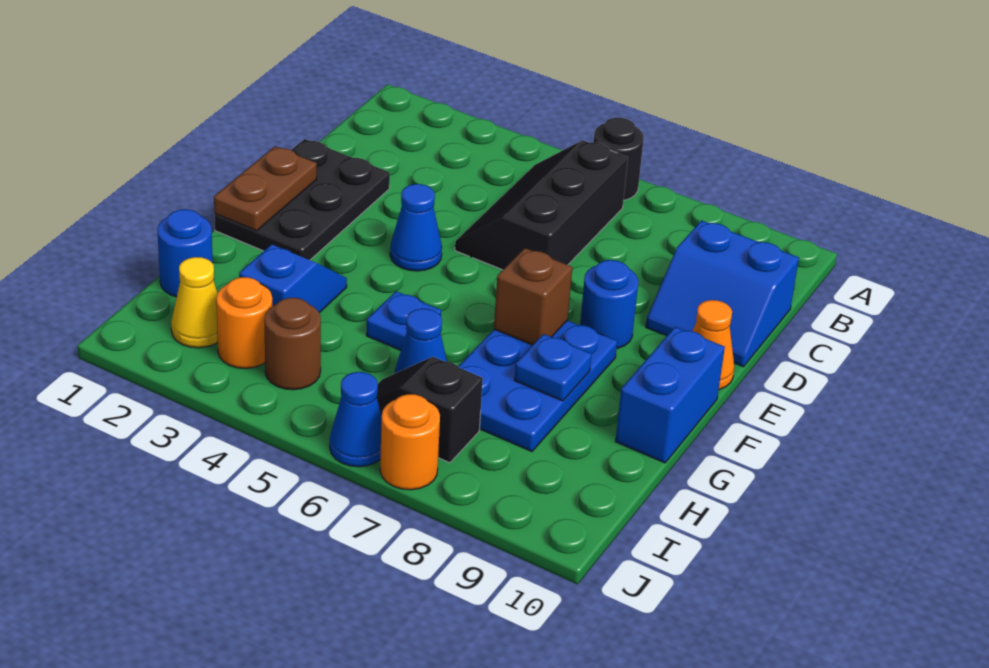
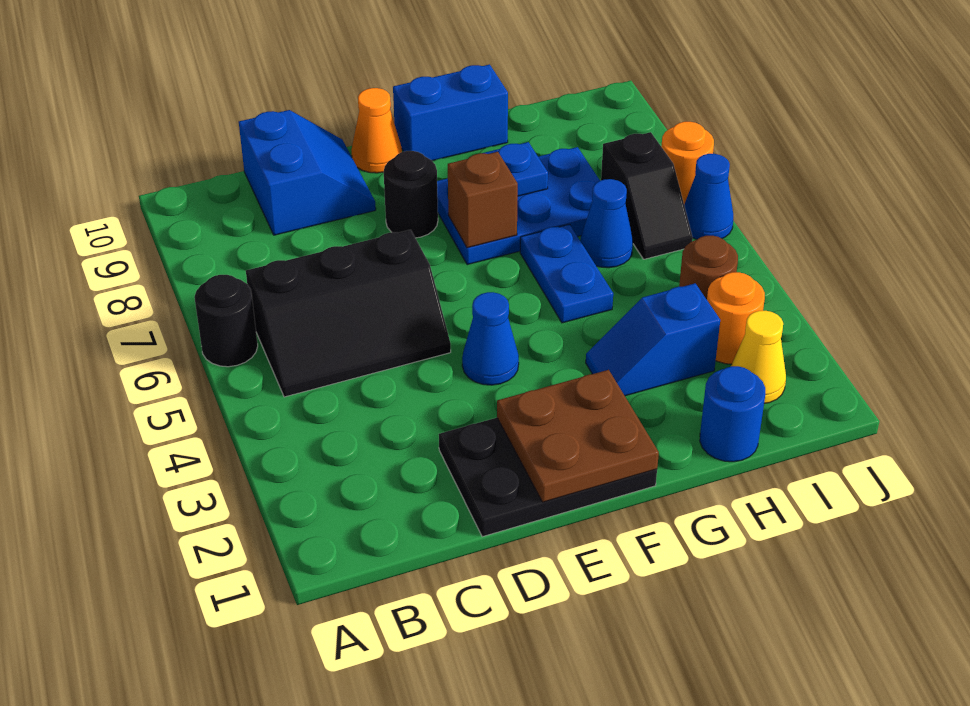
brown 1x2 plate [214,146,317,231] -> brown 2x2 plate [497,370,659,502]
blue 1x1 round brick [580,260,638,349] -> black 1x1 round brick [384,151,438,238]
blue 1x1 plate [366,291,441,351] -> blue 1x2 plate [520,224,613,323]

